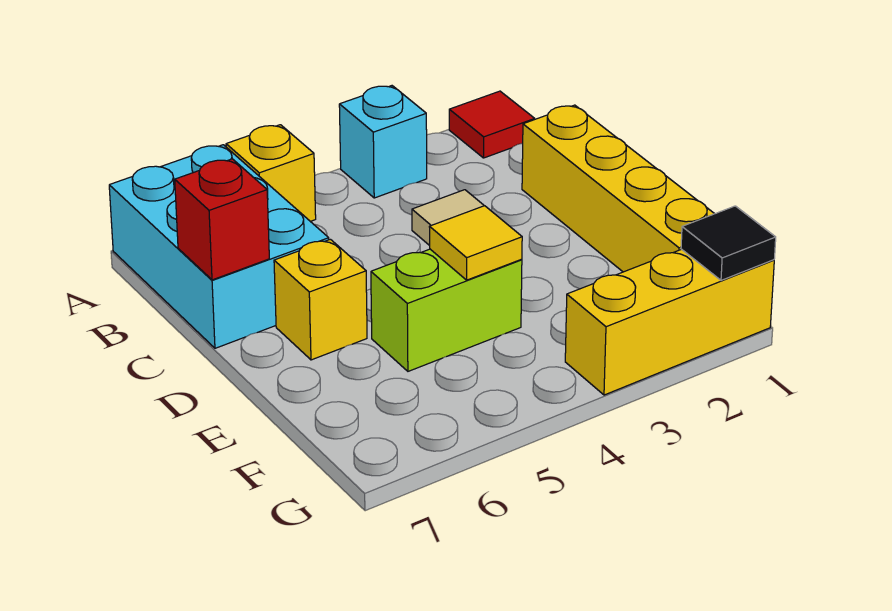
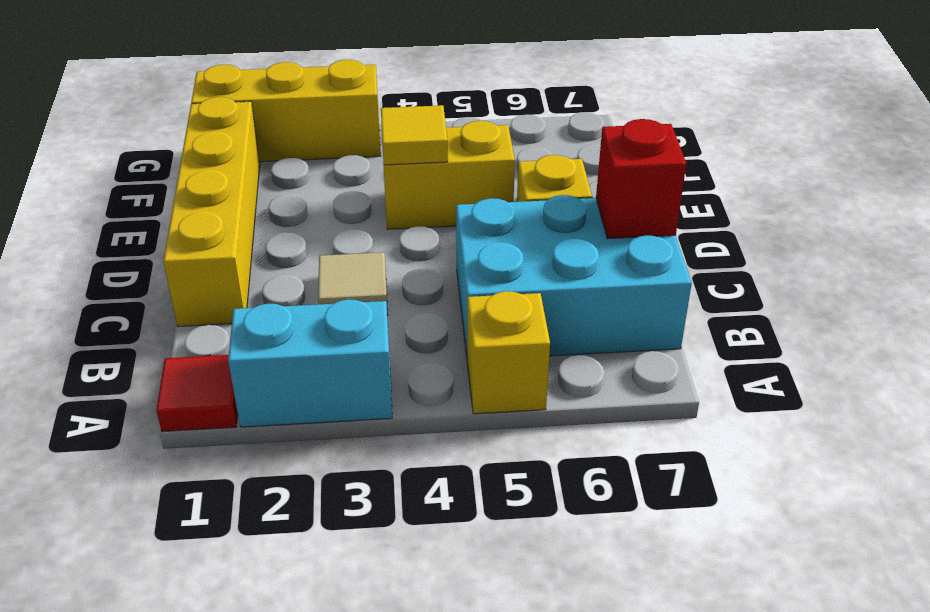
cyan 1x1 brick [339,86,427,198] -> cyan 1x2 brick [228,299,392,427]
cyan 2x3 brick [109,145,329,348] -> cyan 2x3 brick turned to [456,195,692,356]
lime 1x2 brick [371,249,522,371] -> yellow 1x2 brick [384,121,515,229]
black 1x1 tile [681,206,776,280] -> none

